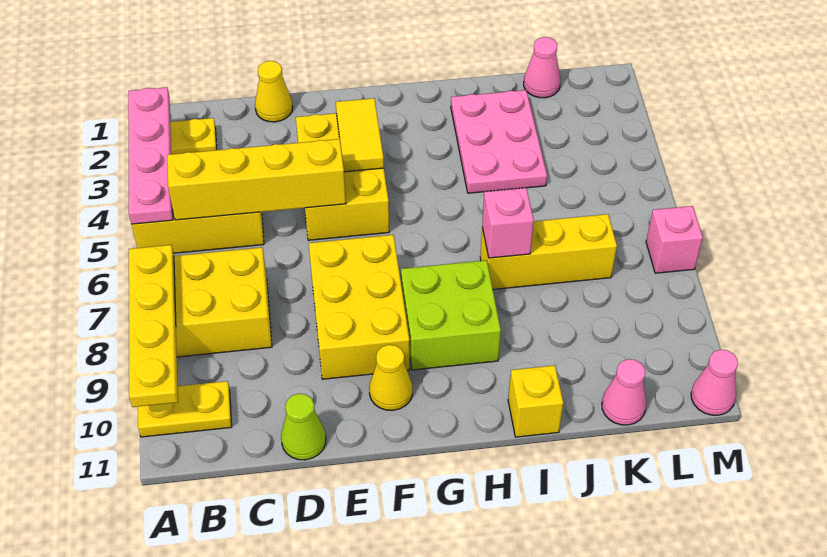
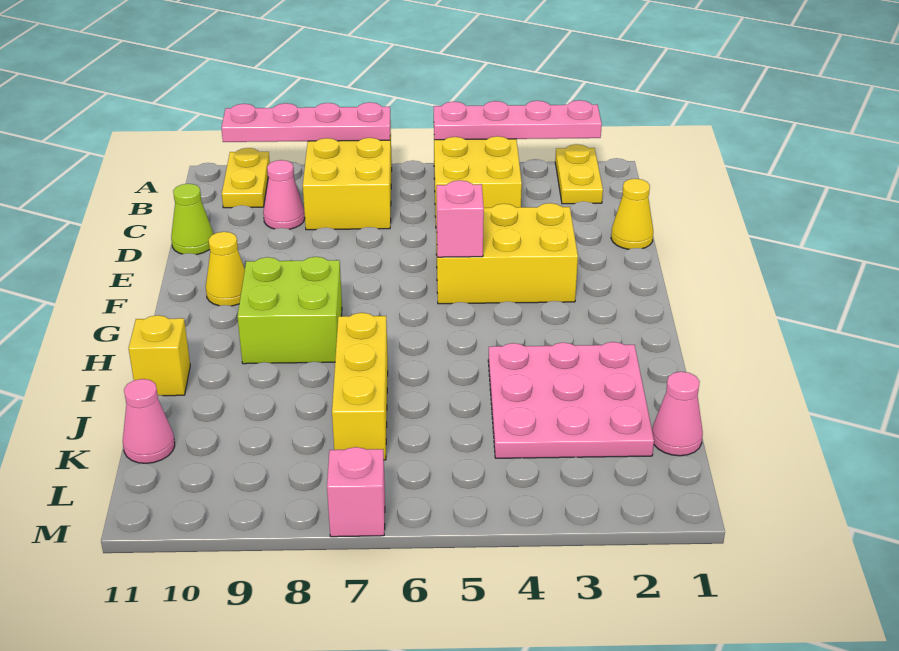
yellow 1x4 plate [129,245,178,407] -> pink 1x4 plate [221,102,390,142]
yellow 1x4 brick [167,139,346,220] -> none
yellow 2x3 brick [309,235,410,379] -> none
yellow 1x2 tile [336,98,384,172] -> none
pink 2x3 plate [451,90,547,193] -> pink 3x3 plate [488,342,654,458]
pink 1x1 brick [482,188,534,258] -> pink 1x1 brick moved to [436,180,484,257]
pink 1x1 cone [691,350,738,415] -> pink 1x1 cone moved to [263,160,305,229]

